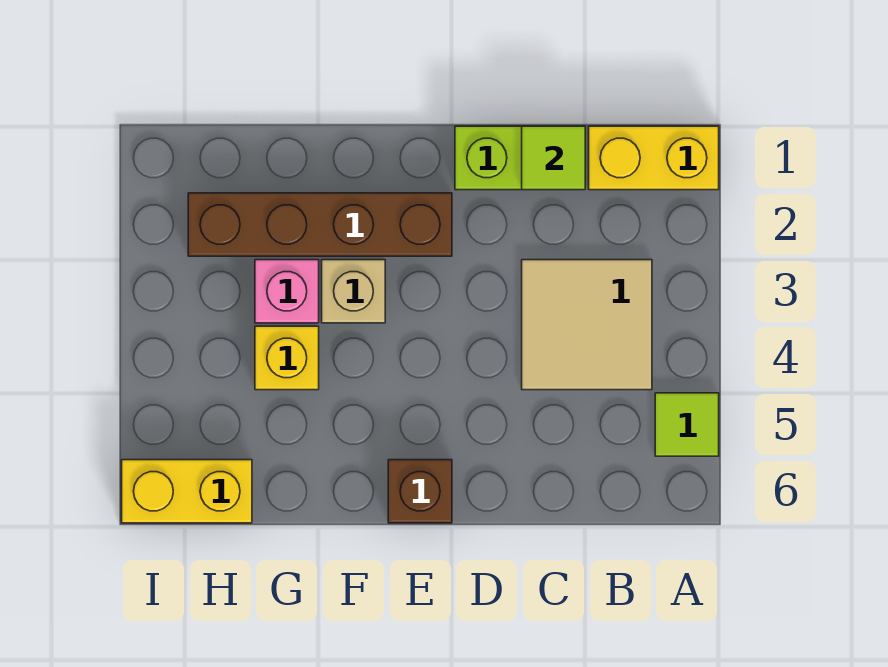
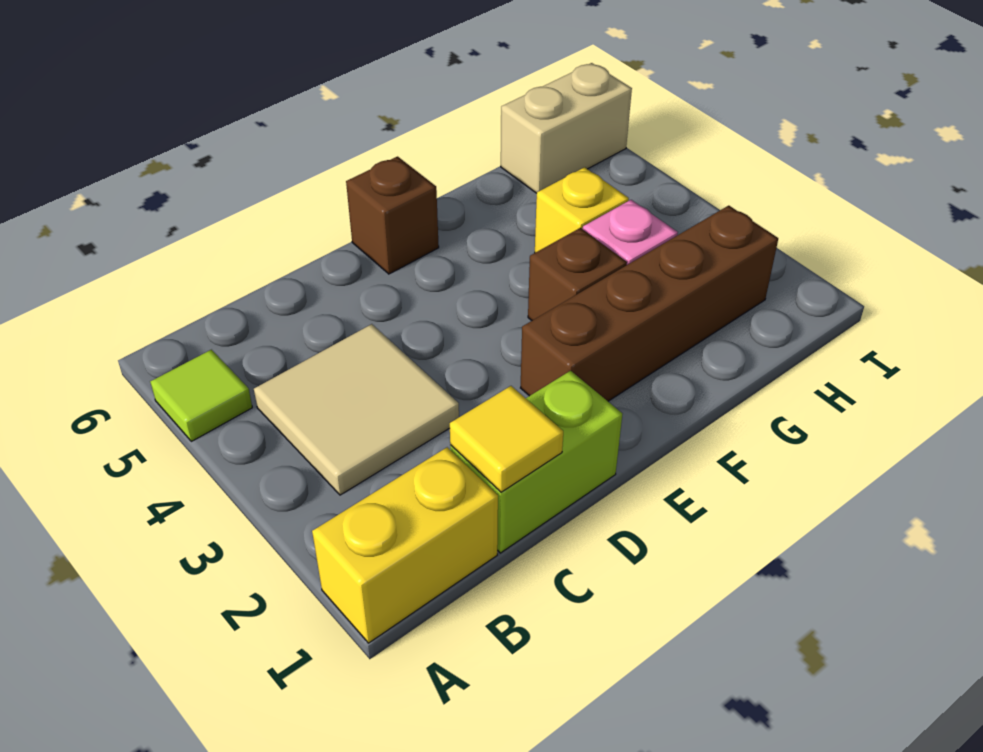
lime 1x1 tile [522,126,585,190] -> yellow 1x1 tile [450,386,563,492]
tan 1x1 brick [322,260,385,323] -> brown 1x1 brick [528,228,627,320]
yellow 1x2 brick [122,460,252,523] -> tan 1x2 brick [501,63,632,193]

